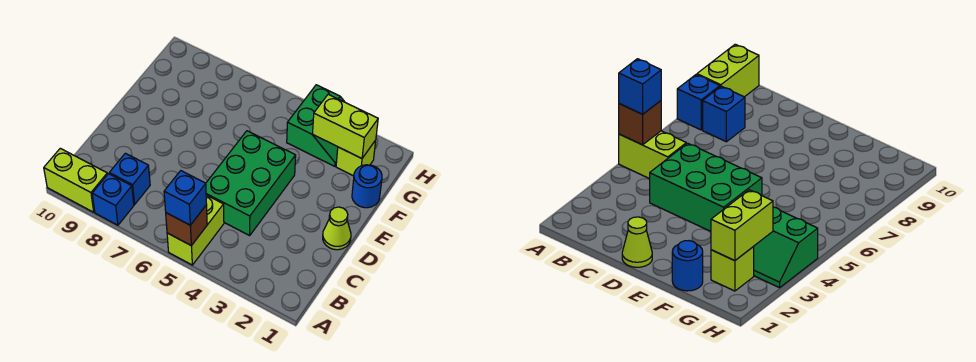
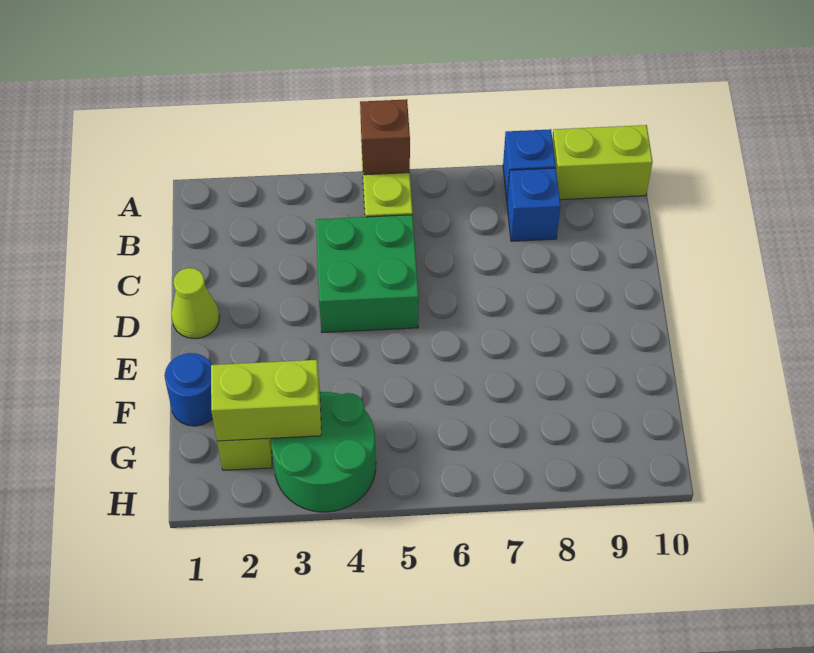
blue 1x1 brick [164,171,206,225] -> none
green 2x3 brick [206,131,296,236] -> green 2x2 brick [316,215,419,333]
green 2x2 slope [287,85,344,166] -> green 2x2 round brick [271,392,376,512]

